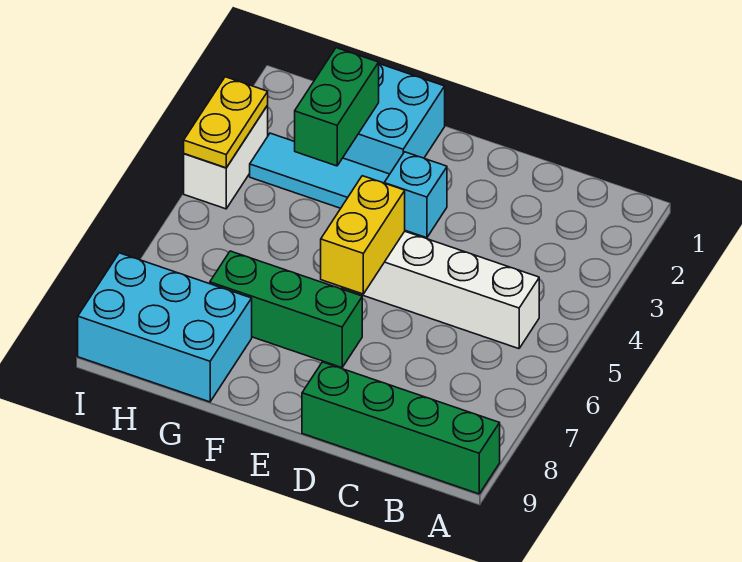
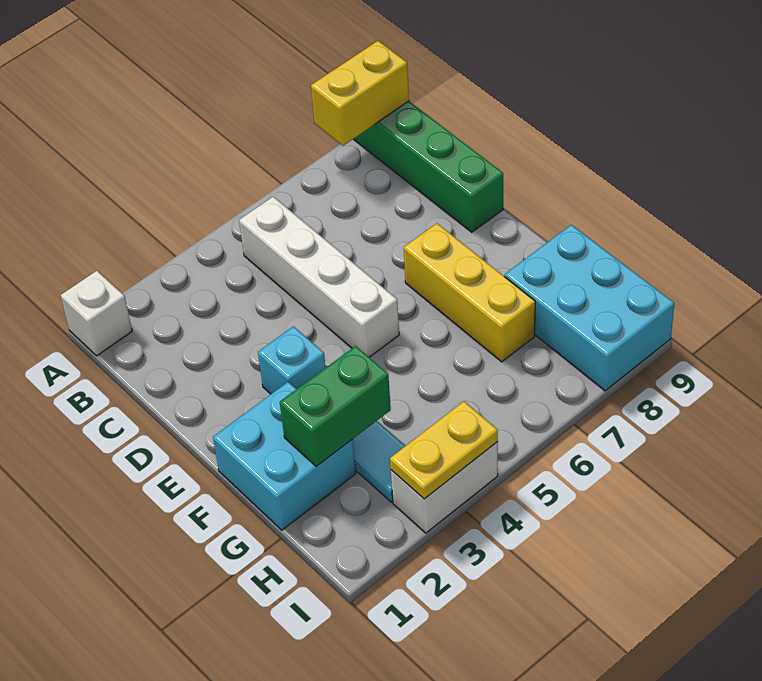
none -> white 1x1 brick [61,271,132,356]
yellow 1x2 brick [321,176,405,294] -> yellow 1x2 brick moved to [311,41,409,146]
green 1x3 brick [210,251,362,368] -> yellow 1x3 brick [404,223,535,362]

